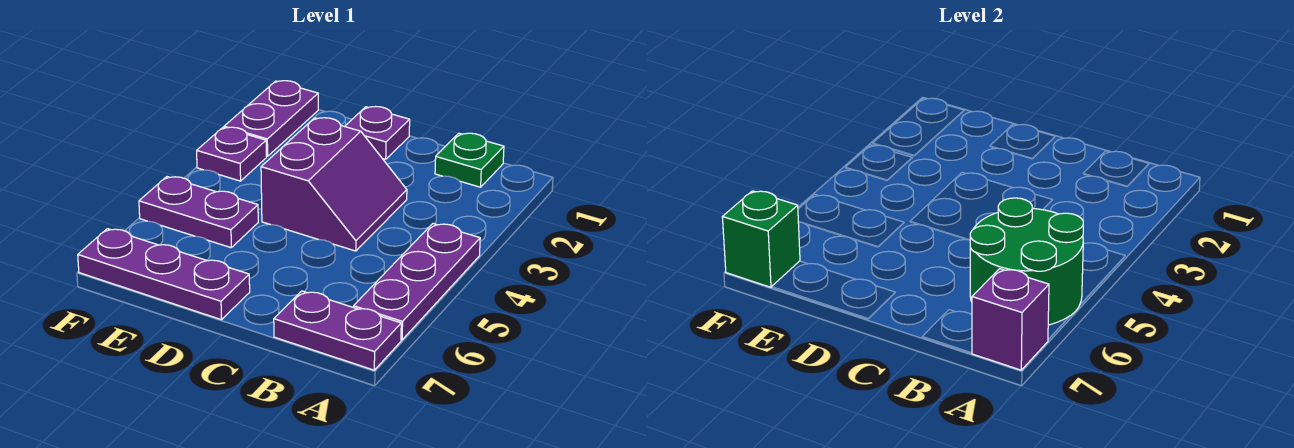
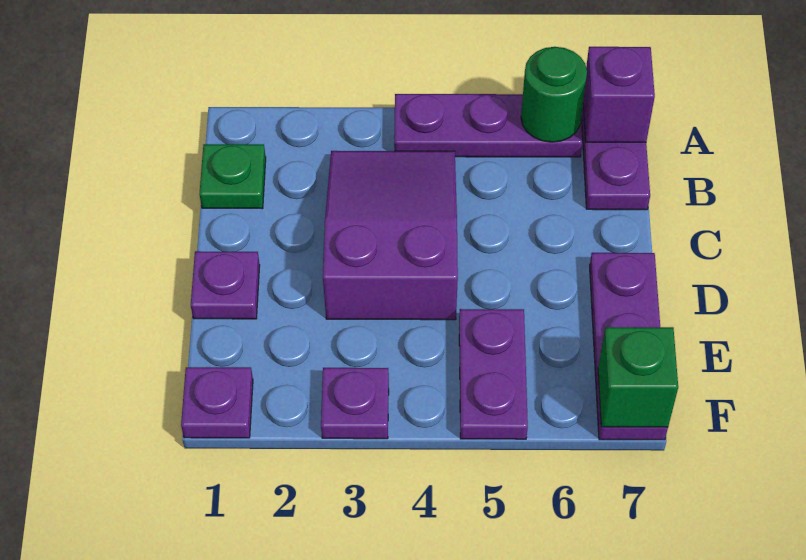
green 2x2 round brick [970,198,1083,325] -> green 1x1 round brick [521,47,587,142]
purple 2x2 slope [261,118,407,251] -> purple 2x3 slope [323,151,458,320]
purple 1x2 plate [224,81,318,156] -> purple 1x1 plate [181,367,253,438]

